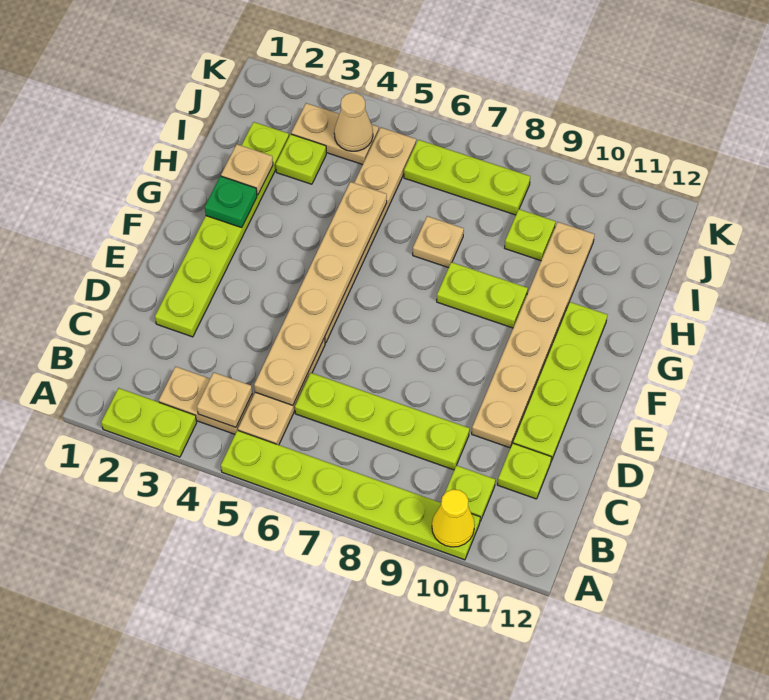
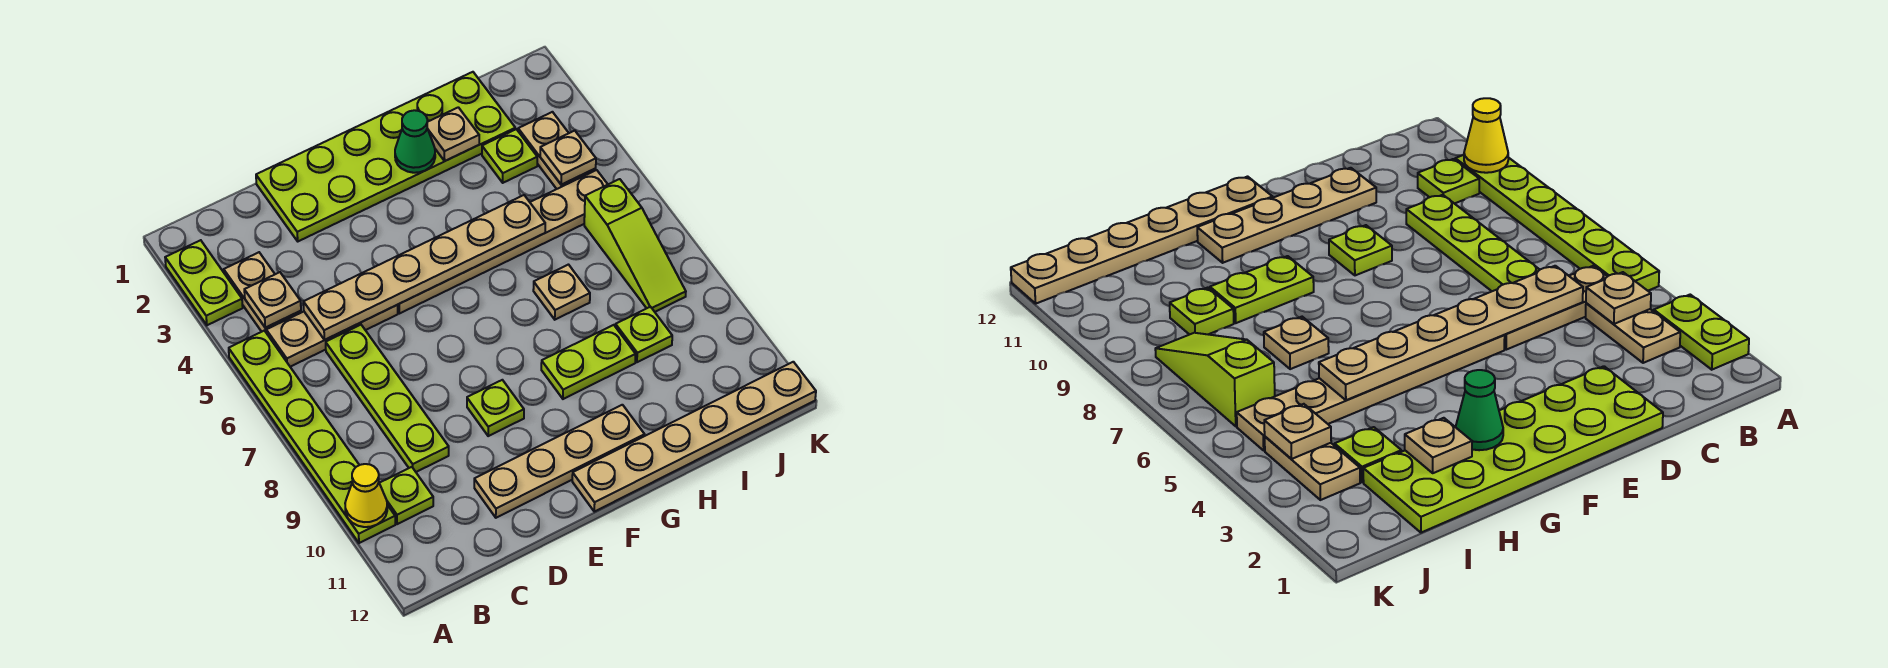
lime 1x1 plate [498,443,551,499] -> lime 1x1 plate moved to [467,380,524,436]
lime 1x6 plate [155,122,289,337] -> lime 2x6 plate [256,72,515,241]
tan 1x6 plate [472,222,595,448] -> tan 1x6 plate moved to [572,362,816,512]
lime 1x4 plate [513,302,607,461] -> tan 1x4 plate [474,405,645,518]
green 1x1 plate [205,176,257,228] -> green 1x1 cone [395,110,435,173]
lime 1x2 plate [437,262,528,328] -> lime 1x2 plate turned to [541,325,636,399]
tan 1x1 cone [334,93,373,151] -> tan 1x1 plate [540,131,596,185]
lime 1x3 plate [404,140,530,215] -> lime 1x3 slope [584,179,686,312]

